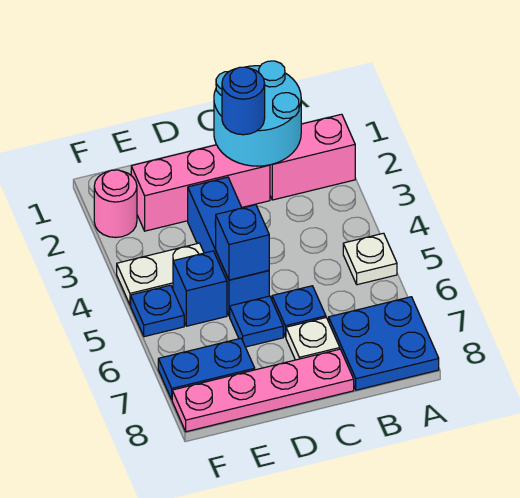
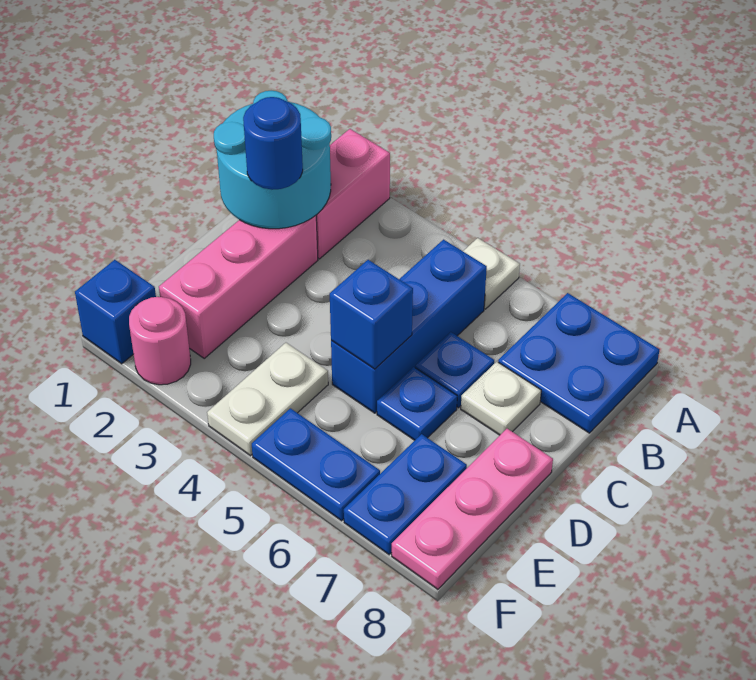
pink 1x4 plate [172,349,354,432] -> pink 1x3 plate [392,429,553,589]
blue 1x3 brick [188,177,269,316] -> blue 1x3 brick turned to [331,240,487,413]
blue 1x1 brick [173,251,227,326] -> blue 1x1 brick moved to [75,260,156,364]
blue 1x1 plate [131,285,184,337] -> blue 1x2 plate [252,408,380,521]

